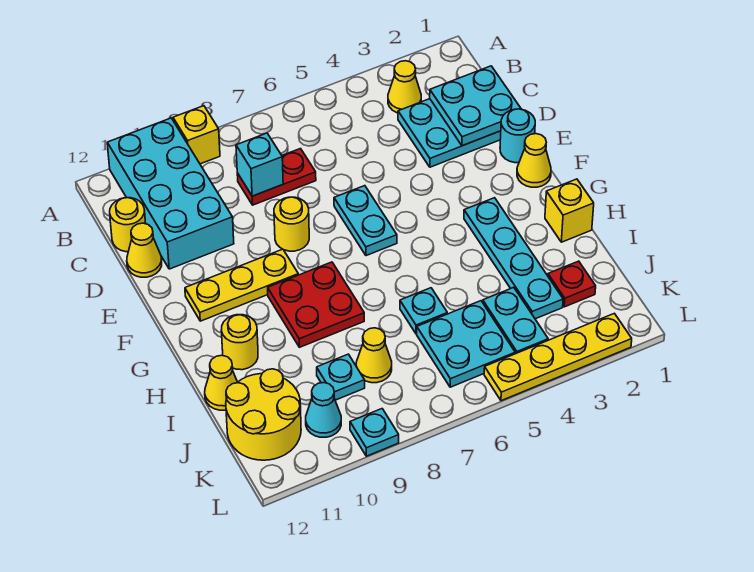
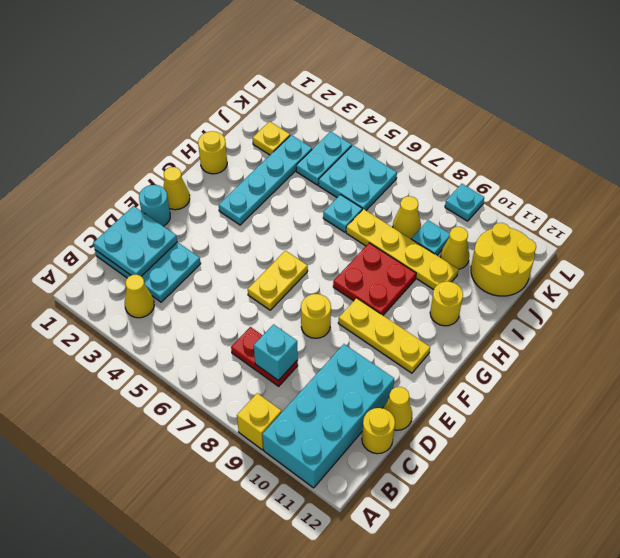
cyan 1x2 plate [334,186,397,256] -> yellow 1x2 plate [248,251,308,310]
yellow 1x1 brick [545,179,594,242] -> yellow 1x1 round brick [198,131,227,174]
yellow 1x1 cone [205,355,237,410] -> yellow 1x1 cone moved to [441,227,469,269]
red 1x1 plate [548,261,596,307] -> yellow 1x1 plate [253,122,290,155]
cyan 1x1 cone [306,383,341,437] -> none
yellow 1x4 plate [484,313,632,401] -> yellow 1x4 plate moved to [346,209,458,290]

